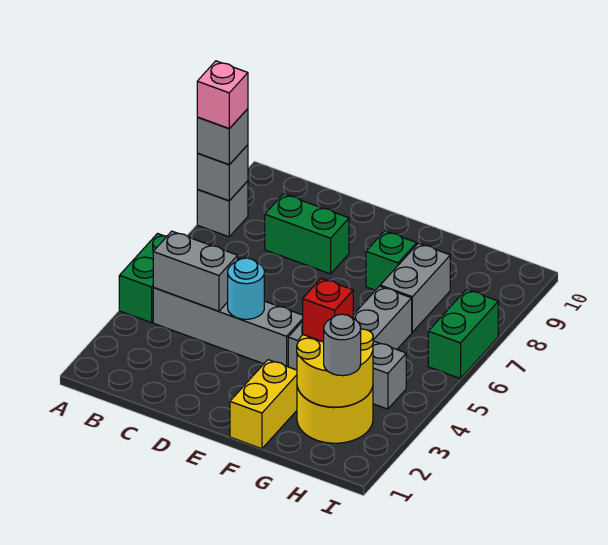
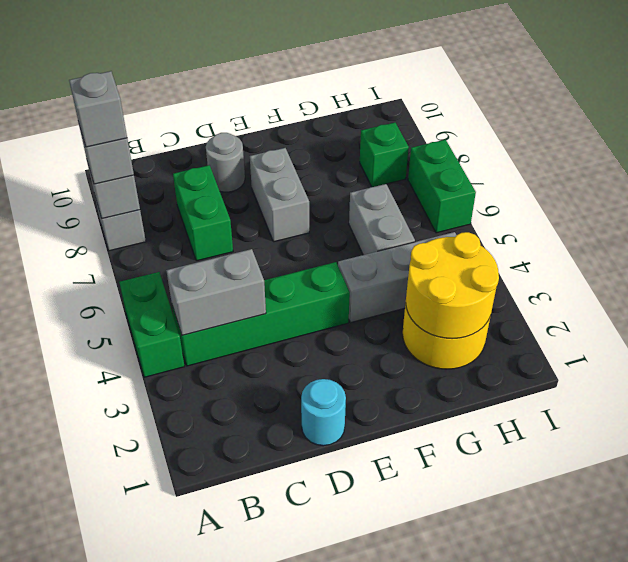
pink 1x1 brick [197,61,248,129] -> grey 1x1 brick [69,71,127,147]
grey 1x4 brick [153,287,303,367] -> green 1x4 brick [172,262,350,366]
green 1x2 brick [265,194,349,274] -> green 1x2 brick turned to [173,165,233,261]
cyan 1x1 round brick [228,258,264,319] -> cyan 1x1 round brick moved to [301,379,346,446]
yellow 1x2 brick [230,360,297,449] -> none
green 1x1 brick [366,231,417,290] -> green 1x1 brick moved to [360,123,409,187]
red 1x1 brick [303,278,353,342] -> none
grey 1x2 brick [380,243,450,332] -> grey 1x2 brick moved to [250,148,309,242]
grey 1x1 round brick [324,314,361,376] -> grey 1x1 round brick moved to [206,133,245,192]

